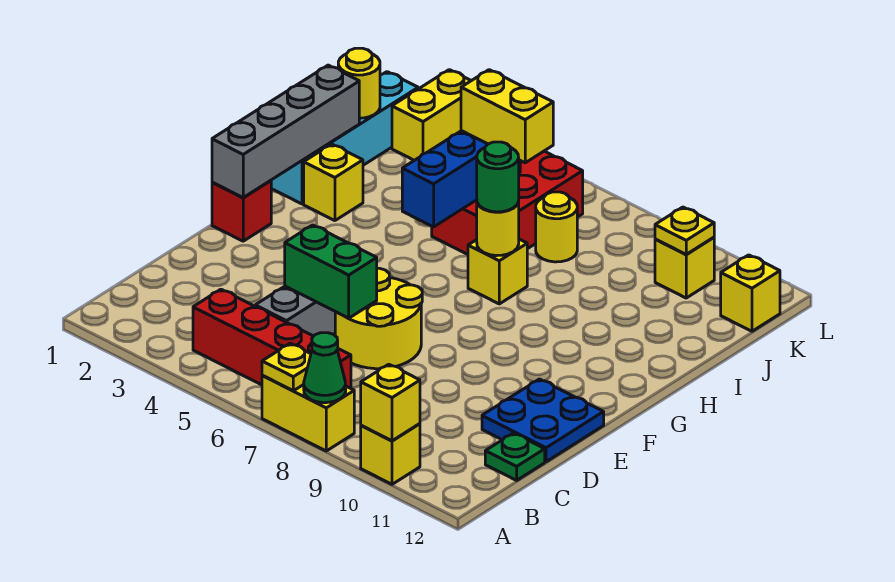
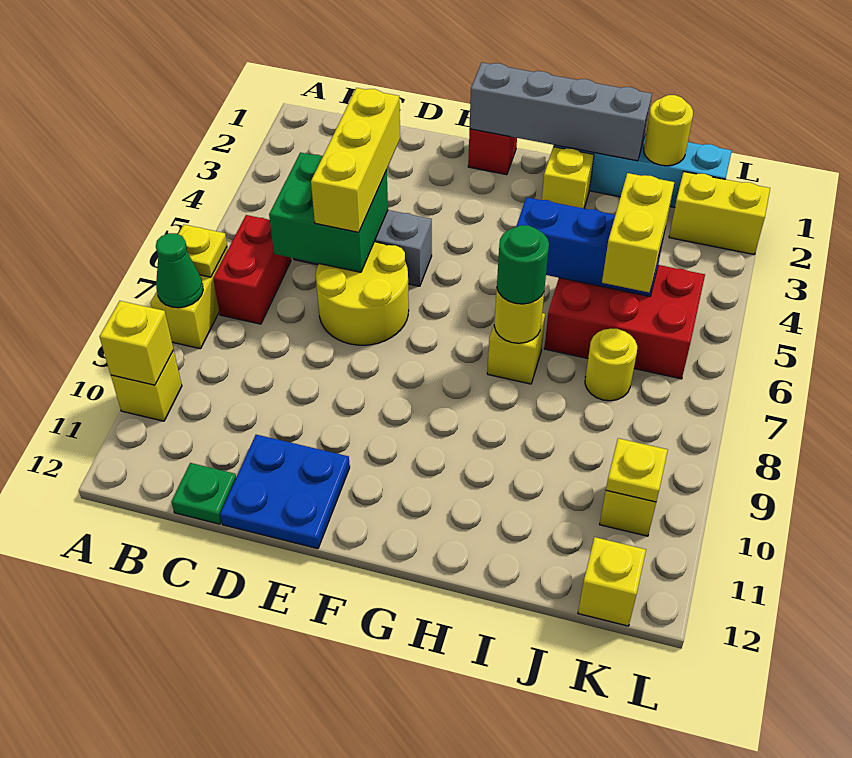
red 1x4 brick [193,289,351,388] -> red 1x2 brick [213,215,291,324]
none -> yellow 1x3 brick [311,88,400,232]
green 1x2 brick [285,225,377,318] -> green 2x2 brick [269,152,388,272]

